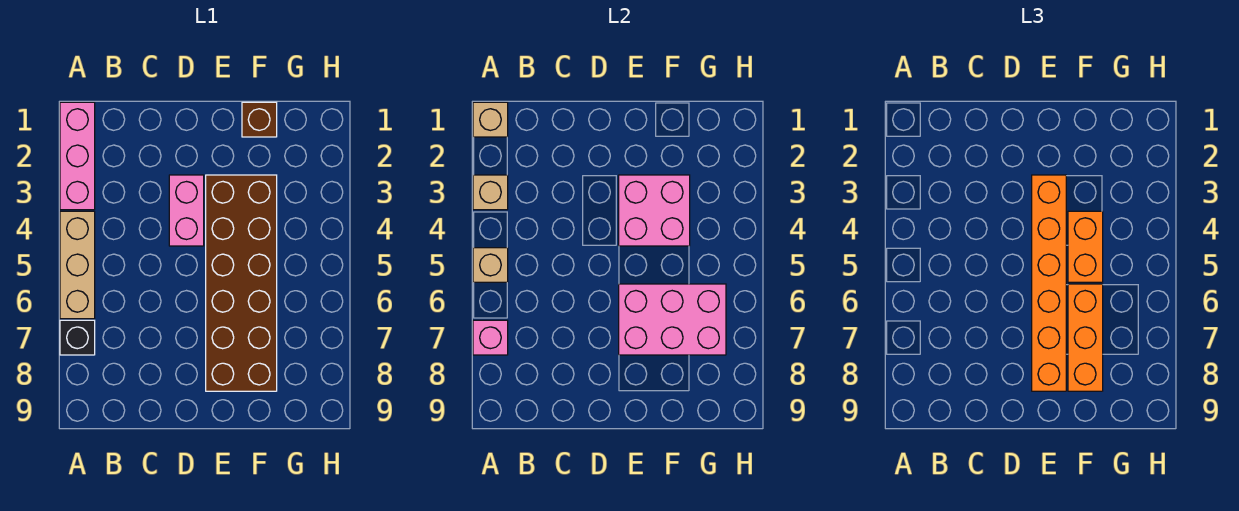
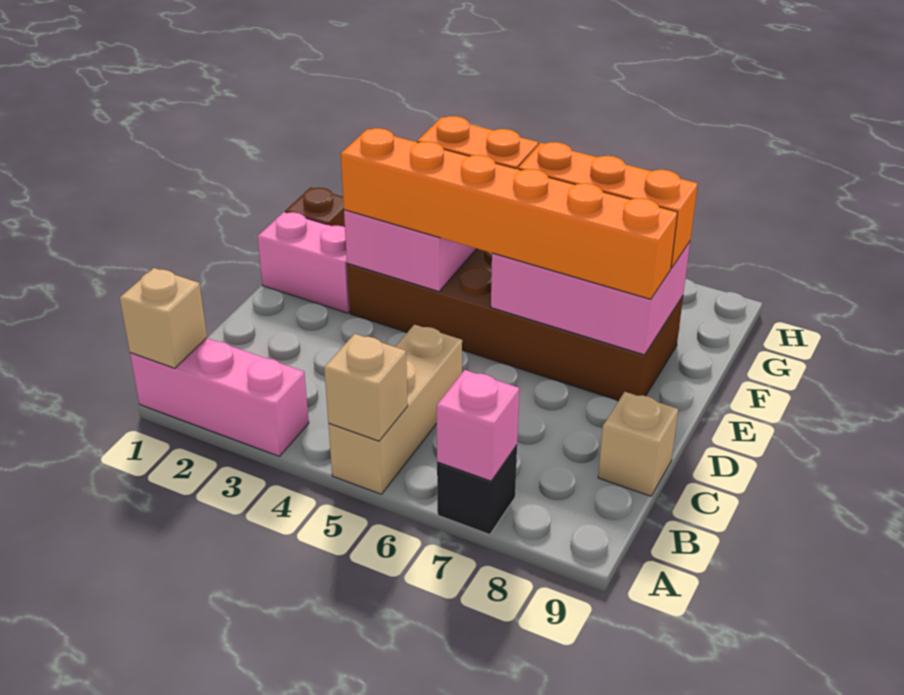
tan 1x1 brick [473,175,508,210] -> tan 1x1 brick moved to [598,392,678,496]
tan 1x3 brick [60,211,95,319] -> tan 1x3 brick turned to [328,325,462,494]
pink 1x2 brick [169,175,204,246] -> pink 1x2 brick moved to [257,212,350,313]
pink 2x3 brick [619,284,726,355] -> pink 2x3 brick turned to [491,242,690,355]

